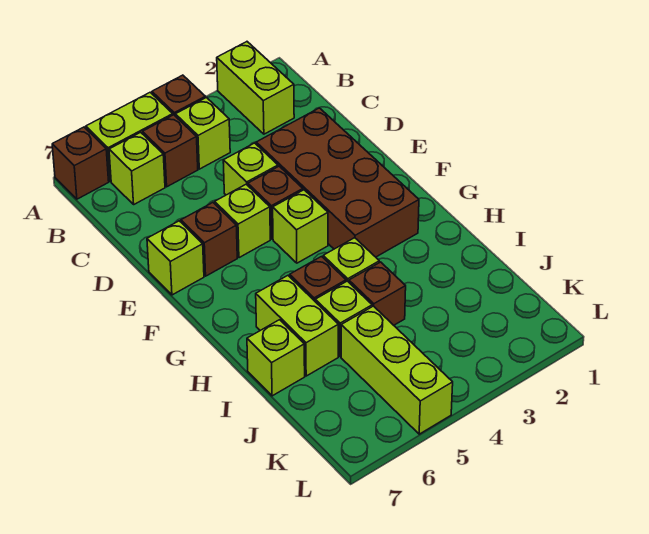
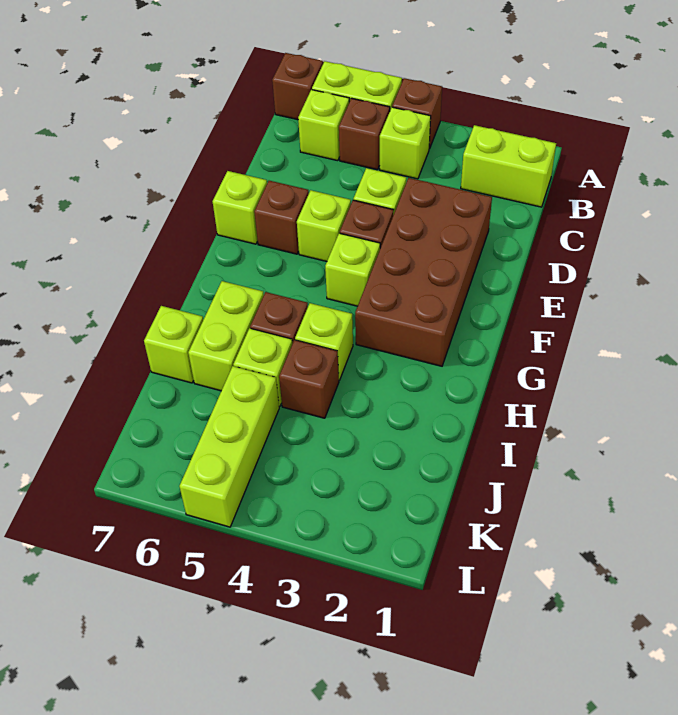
lime 1x2 brick [217,42,294,134] -> lime 1x2 brick turned to [461,125,556,207]

